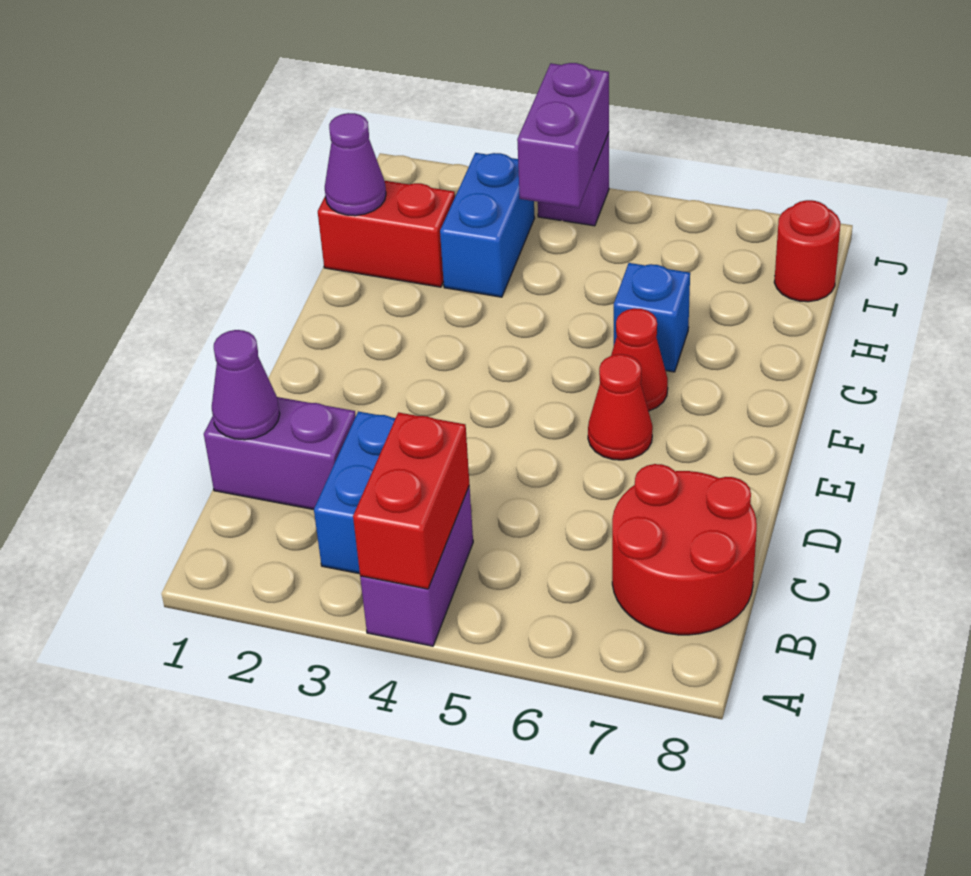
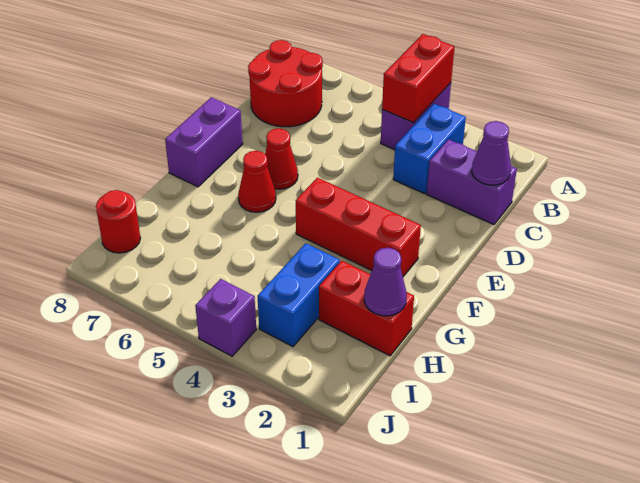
none -> red 1x3 brick [296,178,421,276]
blue 1x1 brick [614,263,690,372] -> none
purple 1x2 brick [517,63,609,208] -> purple 1x2 brick moved to [165,97,243,187]

